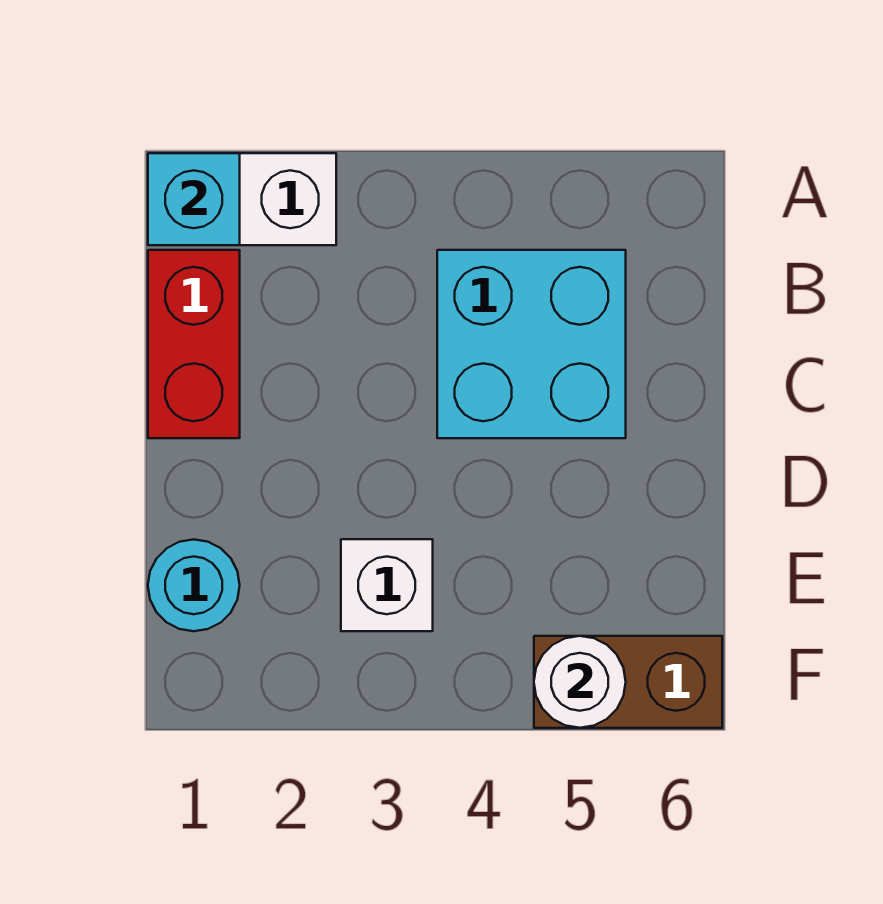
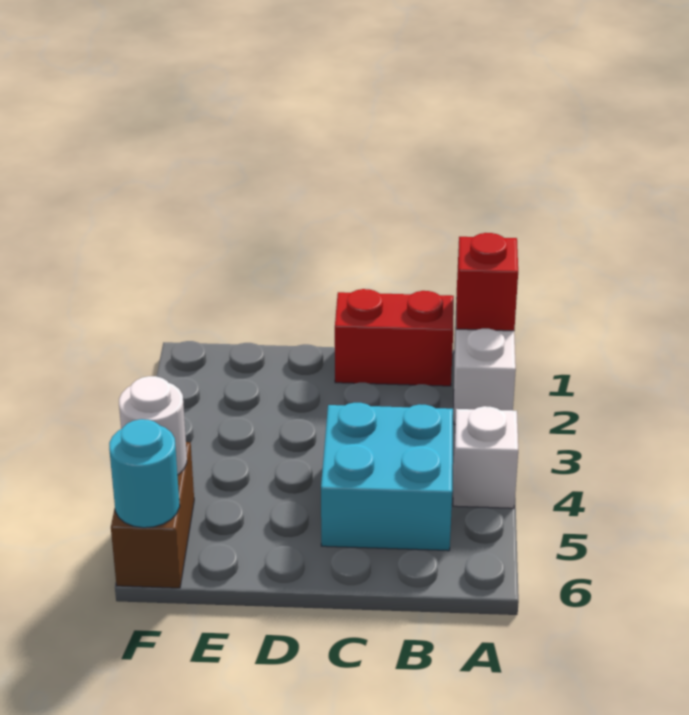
cyan 1x1 brick [148,153,240,245] -> red 1x1 brick [456,233,518,331]
cyan 1x1 round brick [148,540,240,631] -> cyan 1x1 round brick moved to [109,419,180,528]
white 1x1 brick [341,539,433,631] -> white 1x1 brick moved to [453,406,518,508]

